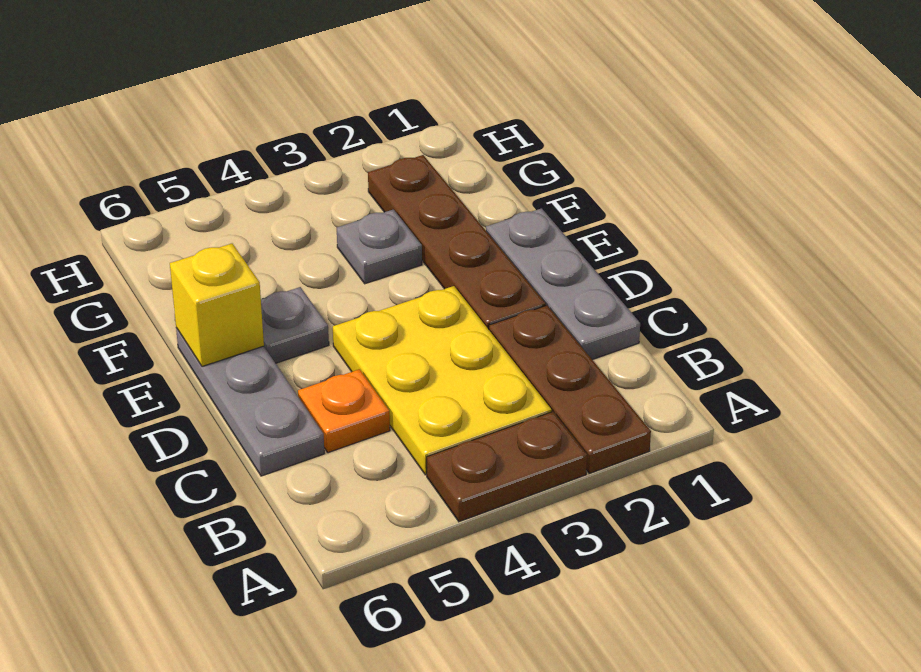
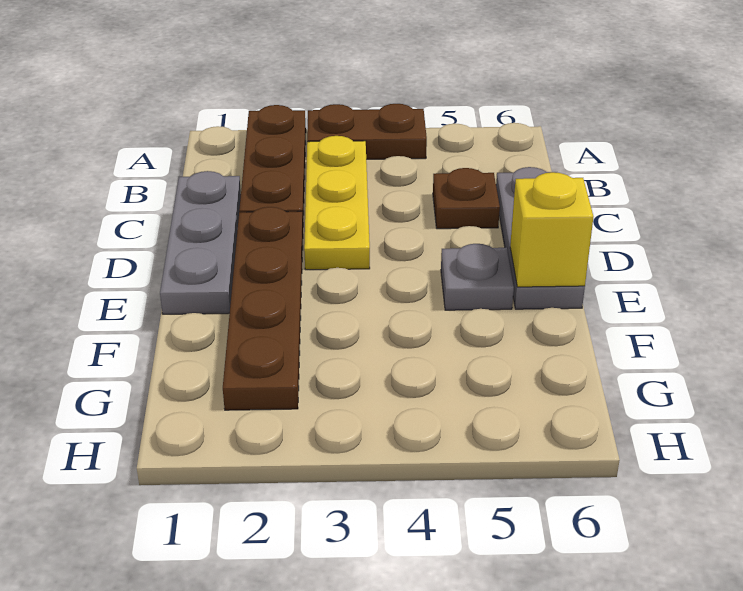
yellow 2x3 plate [333,286,552,475] -> yellow 1x3 plate [304,136,370,270]
orange 1x1 plate [298,369,390,453] -> brown 1x1 plate [433,168,500,229]
grey 1x1 plate [337,209,422,284] -> none

